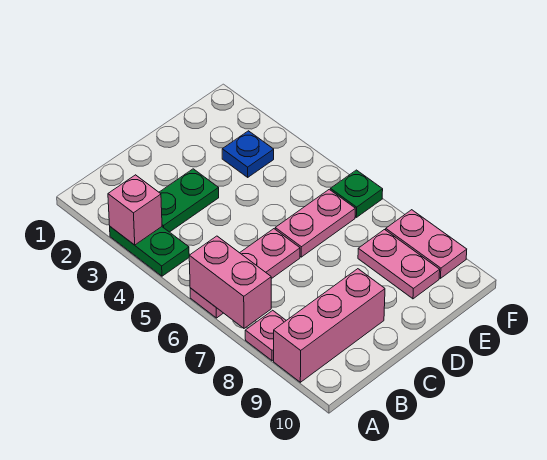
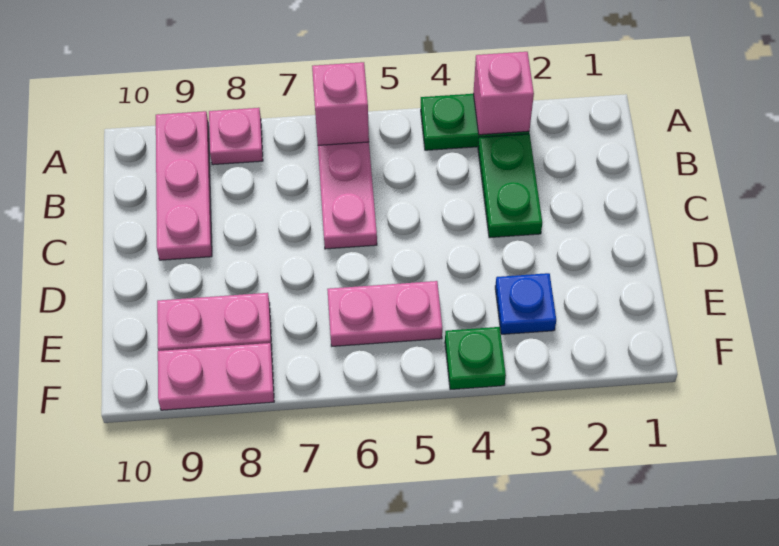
pink 1x2 brick [189,236,271,328] -> pink 1x1 brick [312,62,369,145]
pink 1x3 brick [274,269,385,382] -> pink 1x3 plate [156,111,212,260]
pink 1x2 plate [275,189,355,257] -> pink 1x2 plate turned to [327,281,442,346]
green 1x1 plate [330,170,383,217] -> green 1x1 plate moved to [445,327,506,390]

